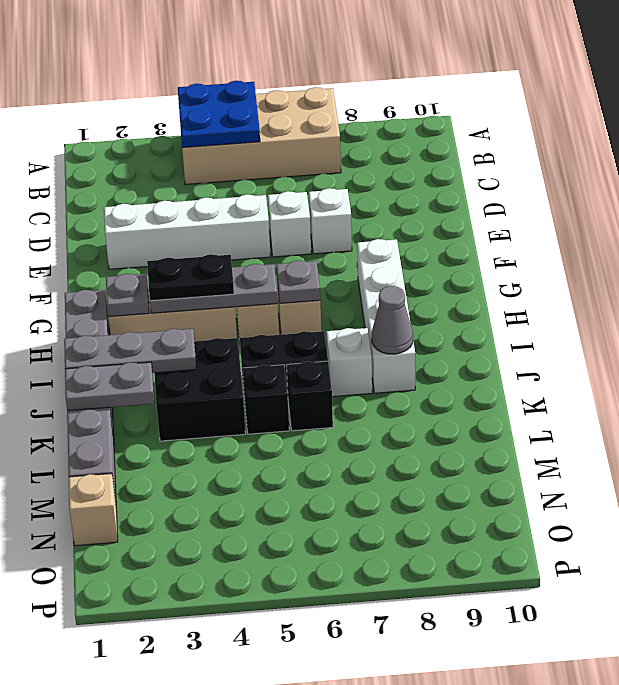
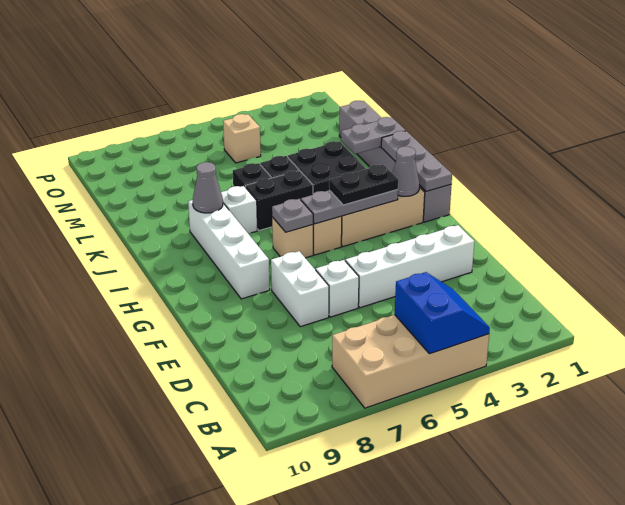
blue 2x2 plate [178,81,260,148] -> blue 2x2 slope [395,272,490,354]
white 1x1 brick [309,188,352,254] -> white 1x2 brick [271,251,329,327]
grey 1x1 plate [106,274,149,317] -> grey 1x1 cone [393,146,419,196]
grey 1x3 plate [64,329,196,373] -> grey 1x3 plate turned to [381,131,452,191]
tan 1x1 brick [69,474,118,546] -> tan 1x1 brick moved to [223,114,261,163]

